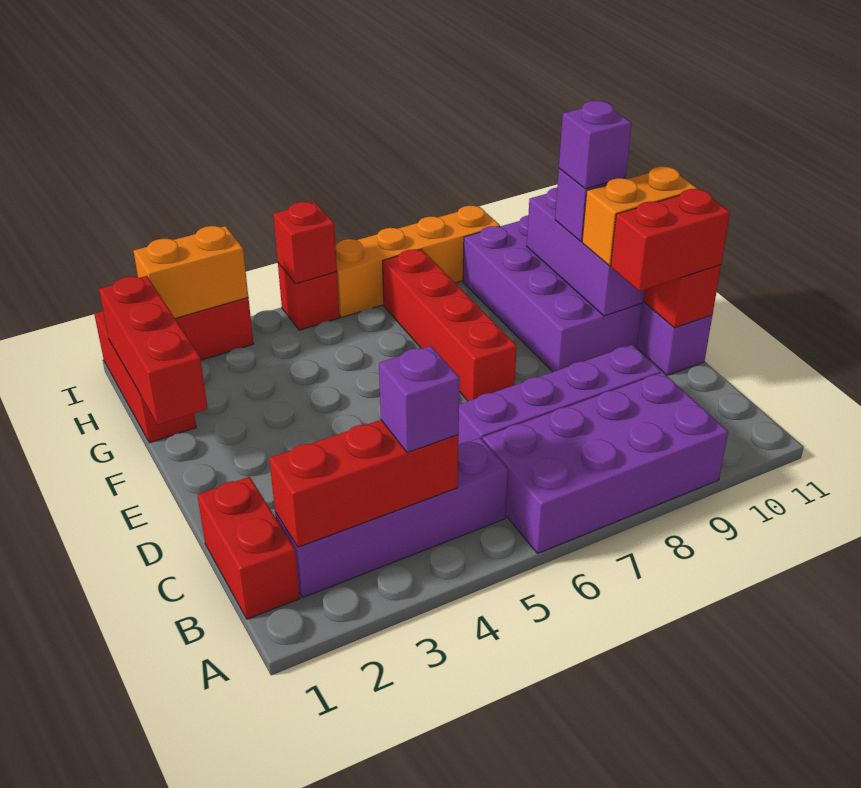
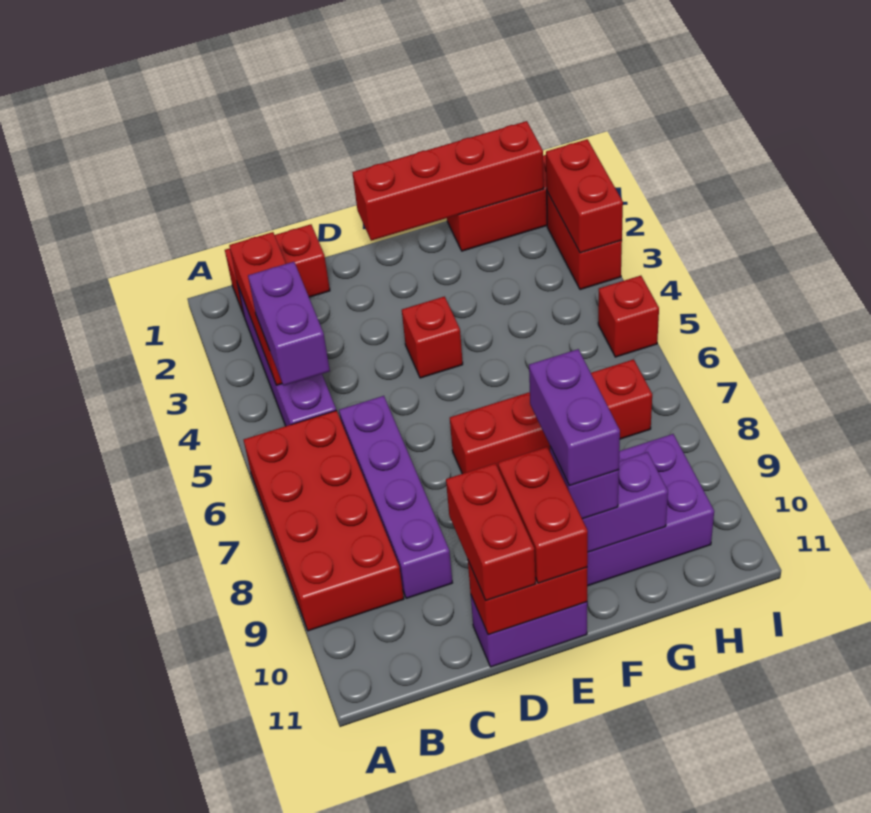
purple 2x4 brick [483,373,728,553] -> red 2x4 brick [244,410,404,631]
purple 1x1 brick [379,346,460,453] -> purple 1x2 brick [248,262,330,386]
orange 1x2 brick [582,166,697,266] -> red 1x2 brick [498,447,588,583]
red 1x3 brick [99,276,208,425] -> red 1x4 brick [352,121,544,241]
purple 1x1 brick [559,101,632,189] -> purple 1x2 brick [529,349,620,486]
orange 1x2 brick [134,226,248,319] -> red 1x2 brick [546,139,623,253]
red 1x1 brick [273,202,337,284] -> red 1x1 brick moved to [402,297,463,378]
orange 1x4 brick [336,206,500,317] -> none

